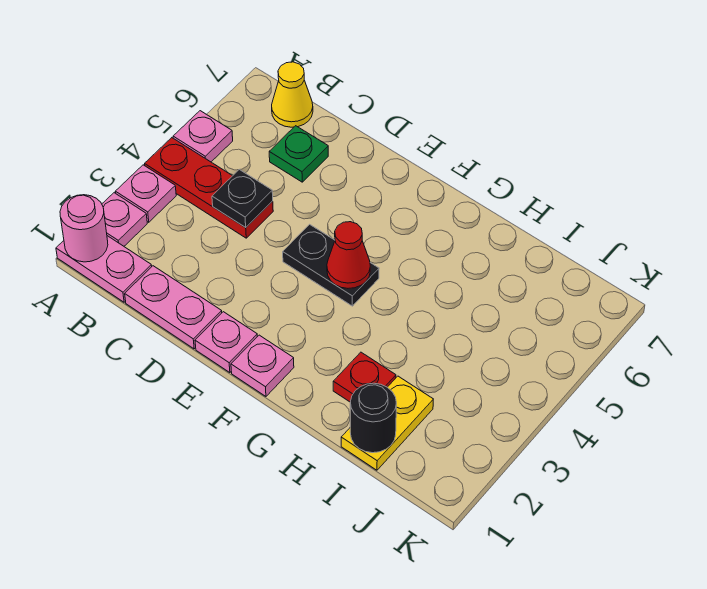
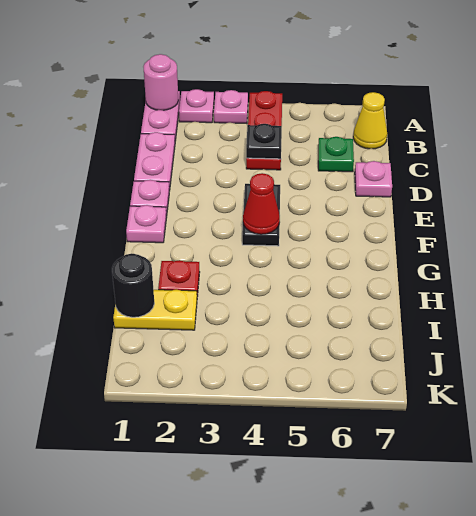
pink 1x1 plate [173,111,233,162] -> pink 1x1 plate moved to [355,161,392,197]

